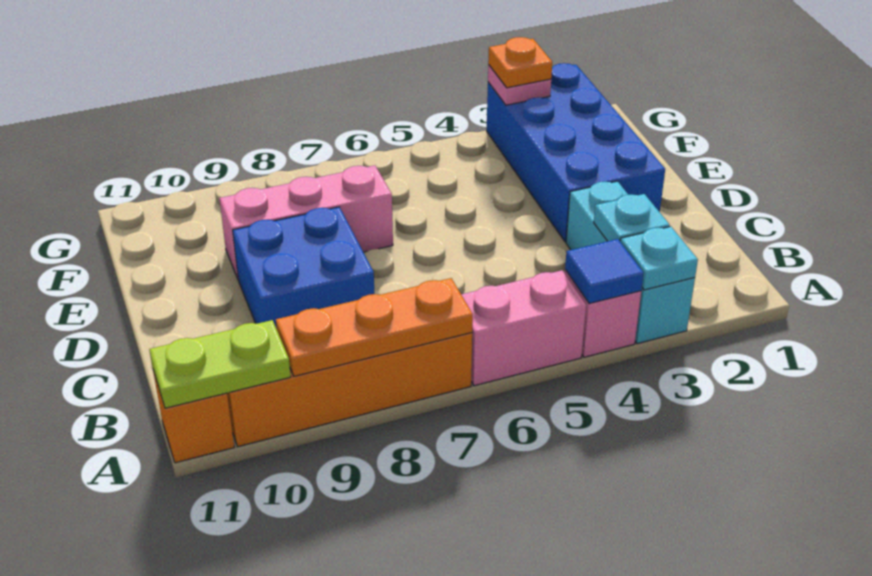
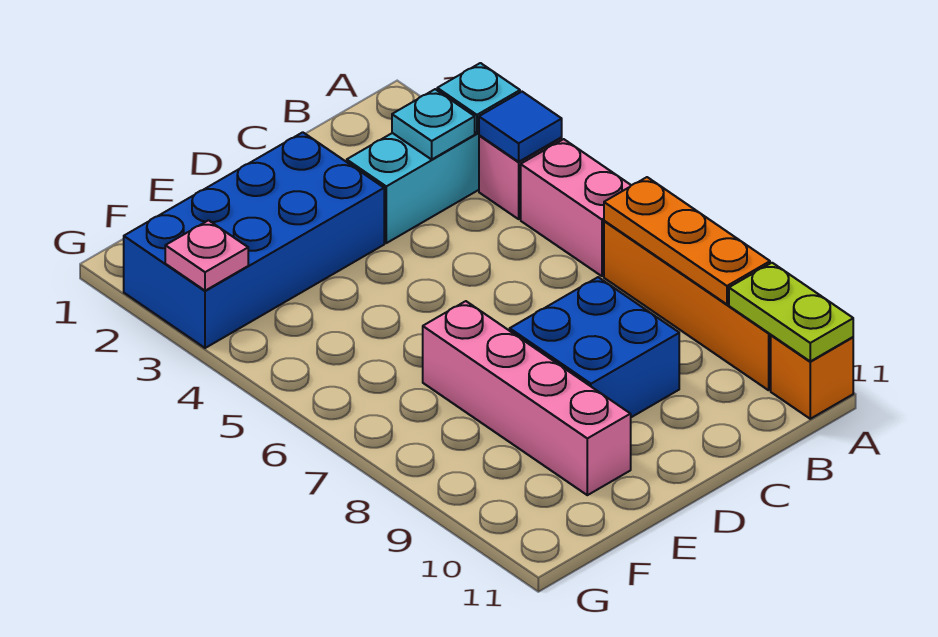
pink 1x3 brick [219,166,393,280] -> pink 1x4 brick [423,301,631,495]
orange 1x1 plate [488,37,552,88] -> none

